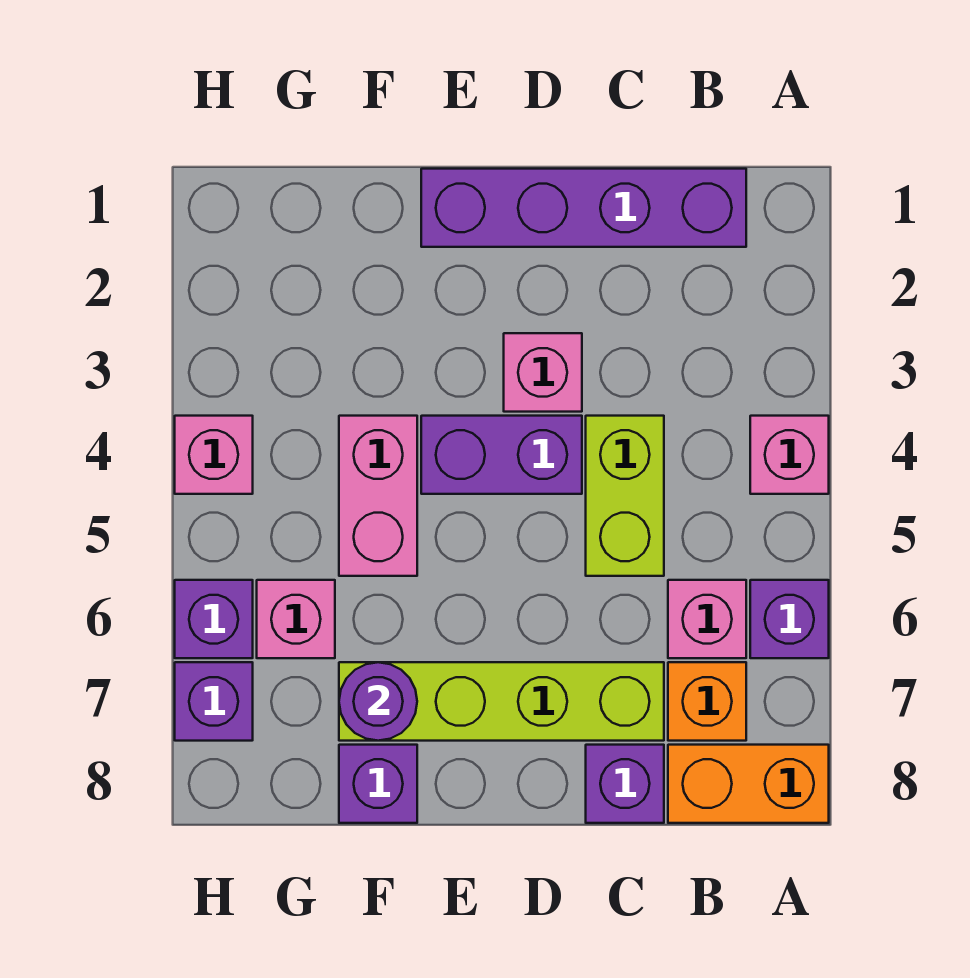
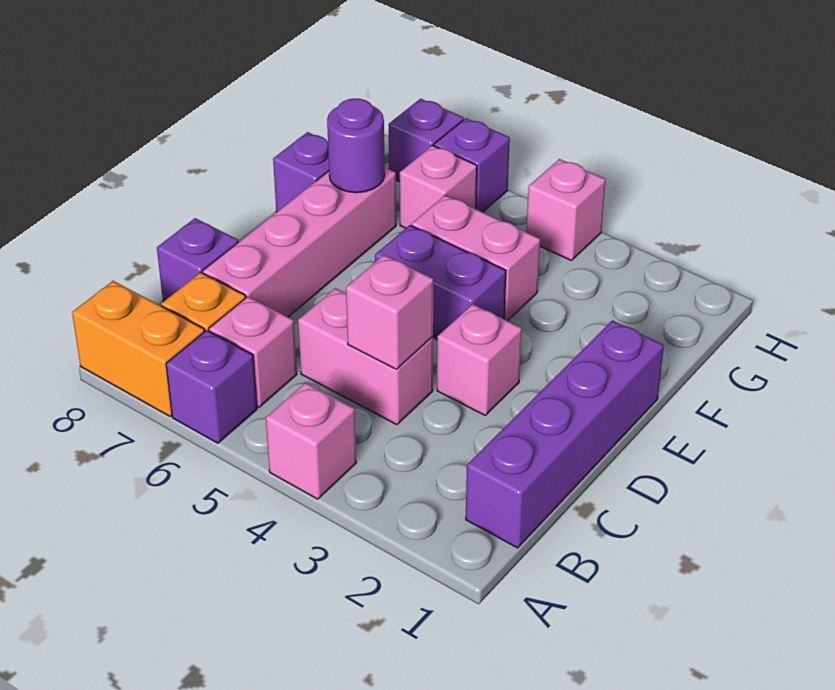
orange 1x2 brick [668,745,829,823] -> orange 1x2 brick turned to [72,281,205,416]
lime 1x2 brick [586,416,664,576] -> pink 1x2 brick [298,288,433,425]
none -> pink 1x1 brick [346,255,433,369]
lime 1x4 brick [339,662,664,741] -> pink 1x4 brick [203,168,396,317]
purple 1x2 brick [421,416,582,494] -> purple 1x2 brick turned to [375,225,506,339]

